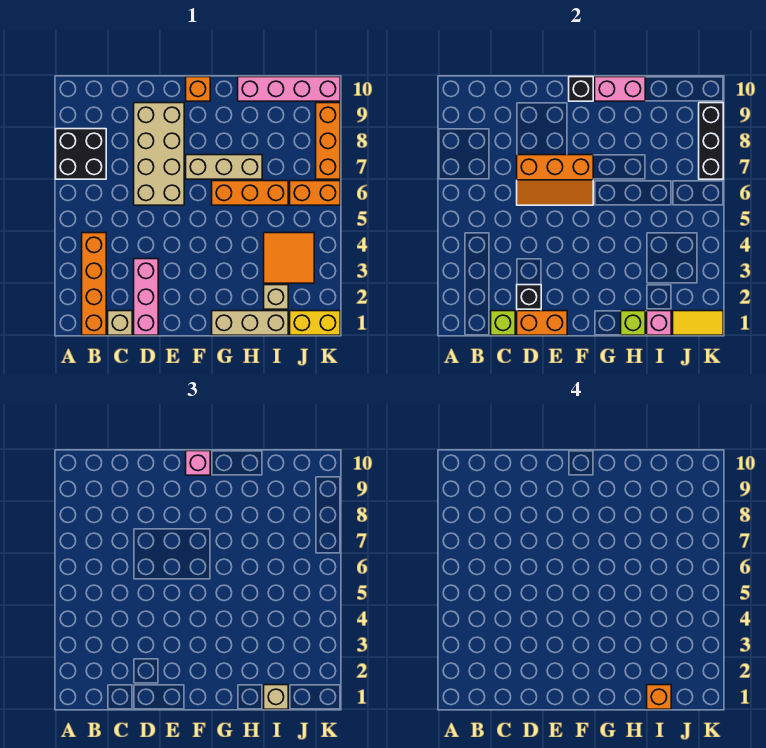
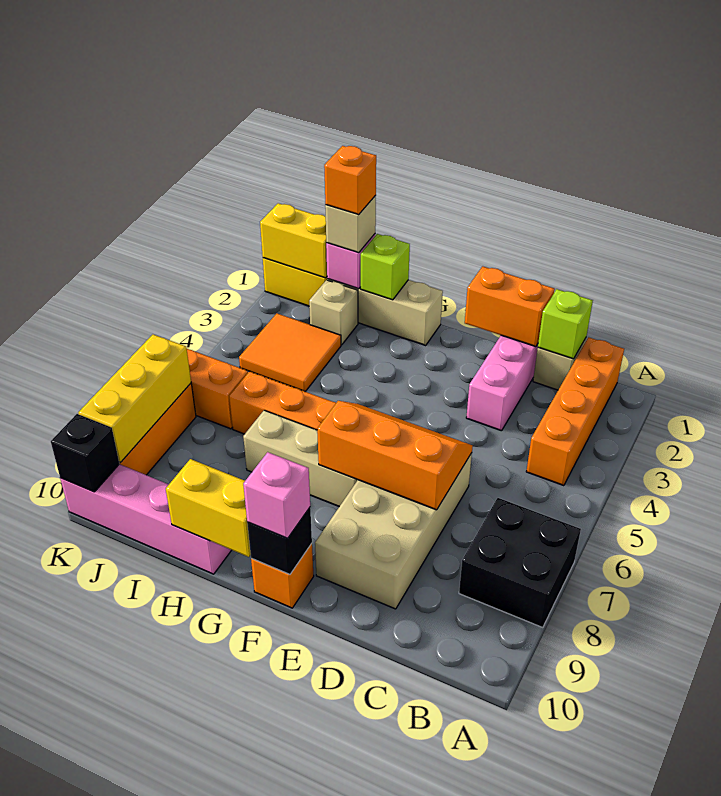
black 1x1 brick [517,285,541,309] -> black 1x1 brick moved to [51,414,119,492]
pink 1x2 brick [595,77,645,101] -> yellow 1x2 brick [166,459,251,557]
yellow 1x2 tile [673,311,723,335] -> yellow 1x2 brick [260,203,327,278]
black 1x3 brick [699,103,723,179] -> yellow 1x3 brick [78,335,191,462]

